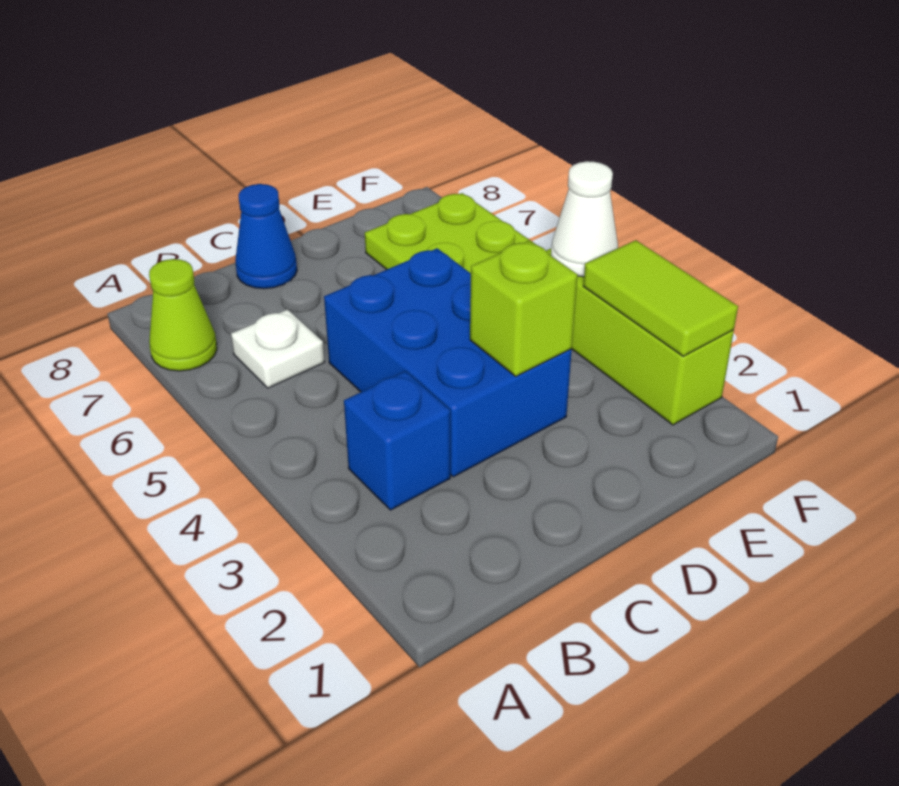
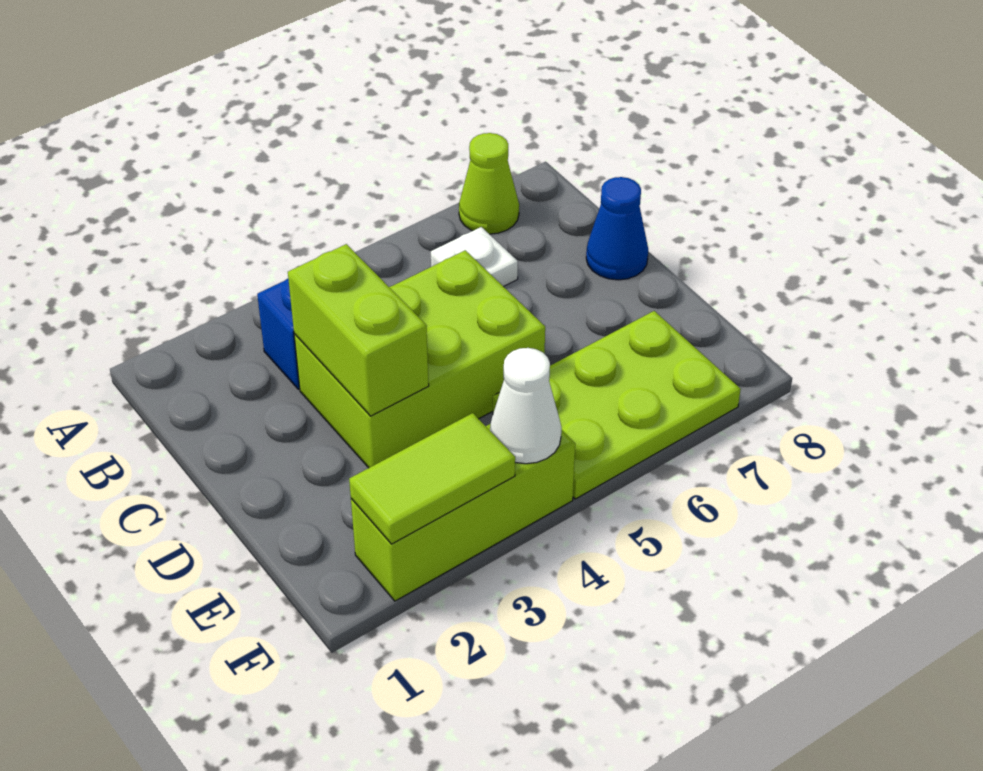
blue 2x3 brick [324,248,572,477] -> lime 2x3 brick [294,250,545,468]
lime 1x1 brick [470,241,577,376] -> lime 1x2 brick [288,244,429,416]

